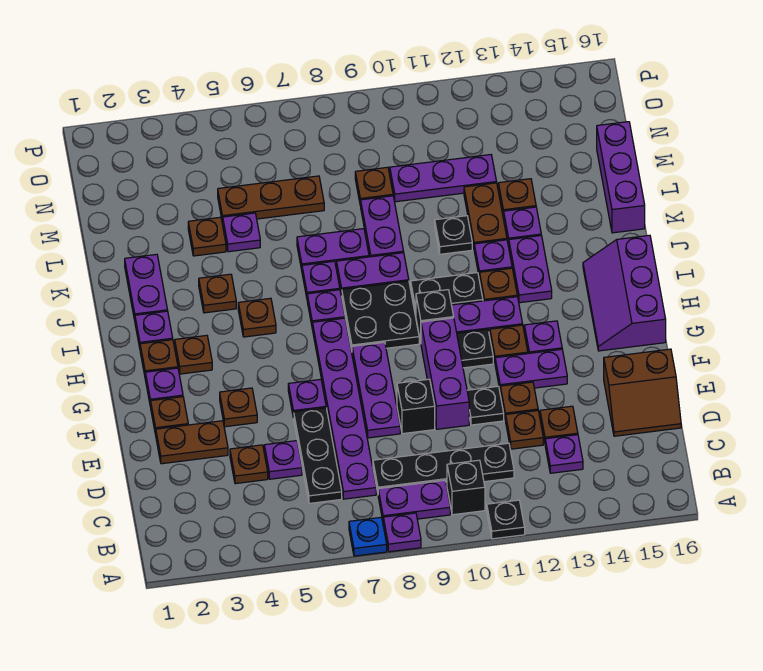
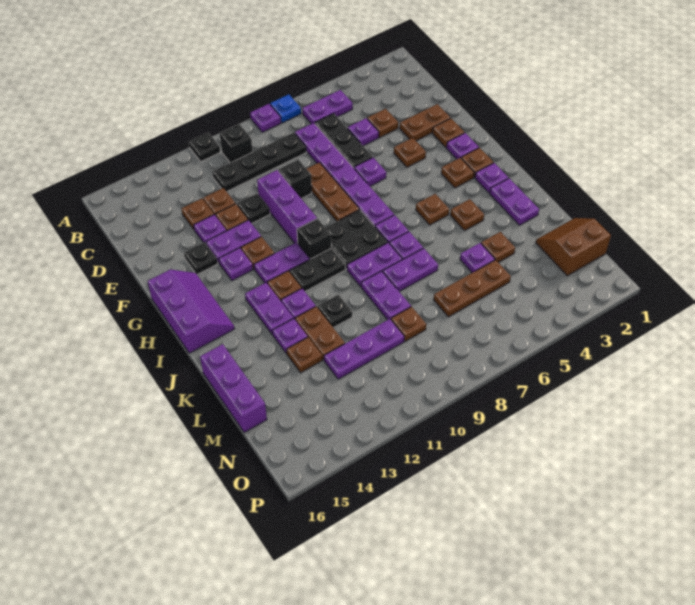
purple 1x2 plate [378,480,450,520] -> purple 1x2 plate moved to [302,90,353,124]
purple 1x1 plate [545,435,583,473] -> purple 1x1 plate moved to [194,215,226,243]
brown 2x2 slope [604,349,681,436] -> brown 2x2 slope moved to [536,218,611,276]
purple 1x3 plate [352,342,400,438] -> brown 1x3 plate [307,163,359,221]
black 1x1 plate [457,330,493,368] -> black 1x1 plate moved to [184,242,218,274]

